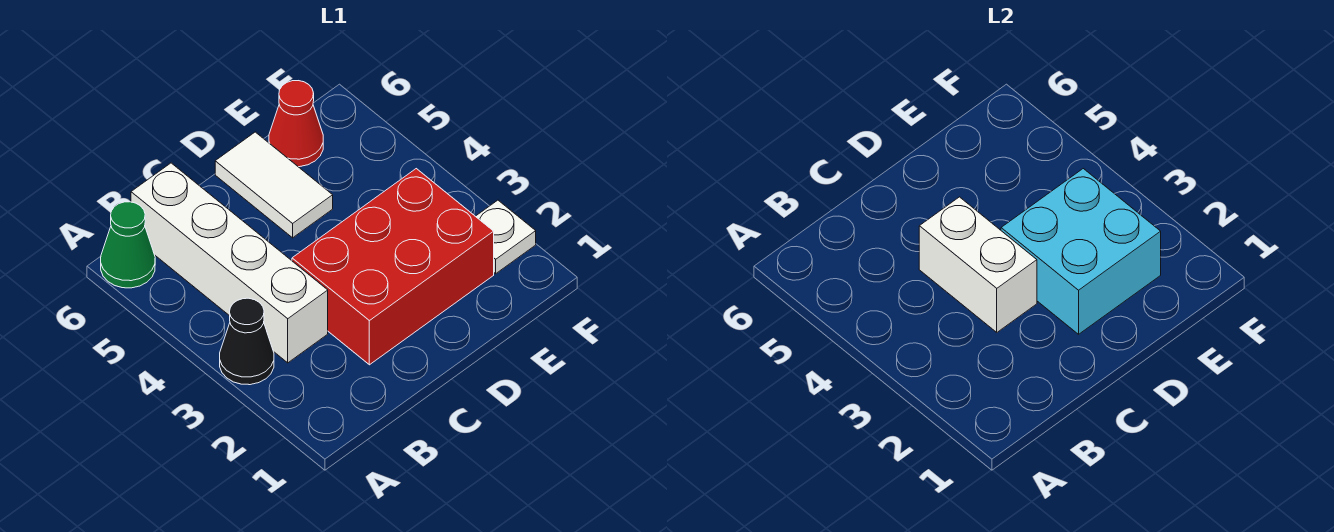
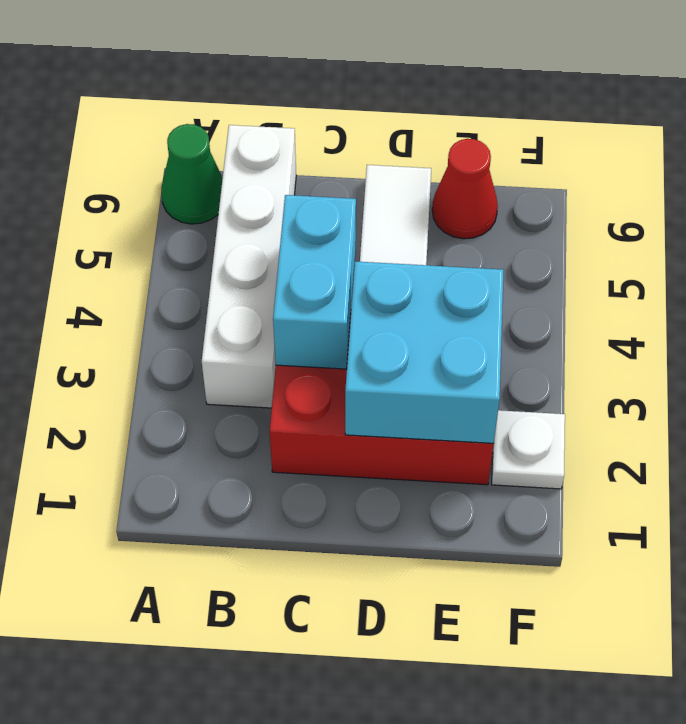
black 1x1 cone [220,298,274,385] -> none
white 1x2 brick [919,197,1037,332] -> cyan 1x2 brick [273,195,356,369]

